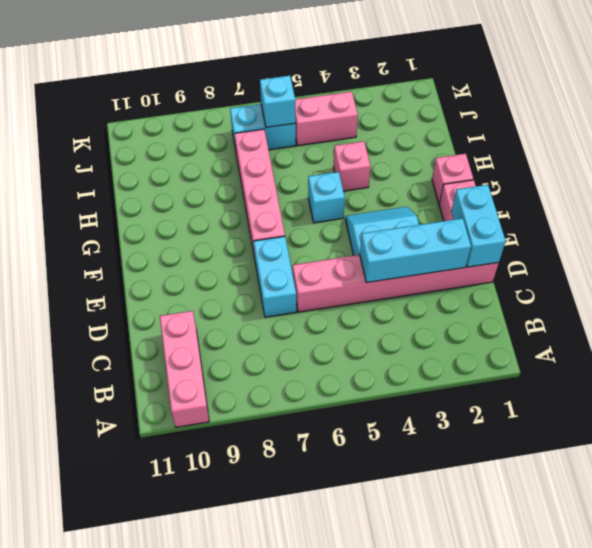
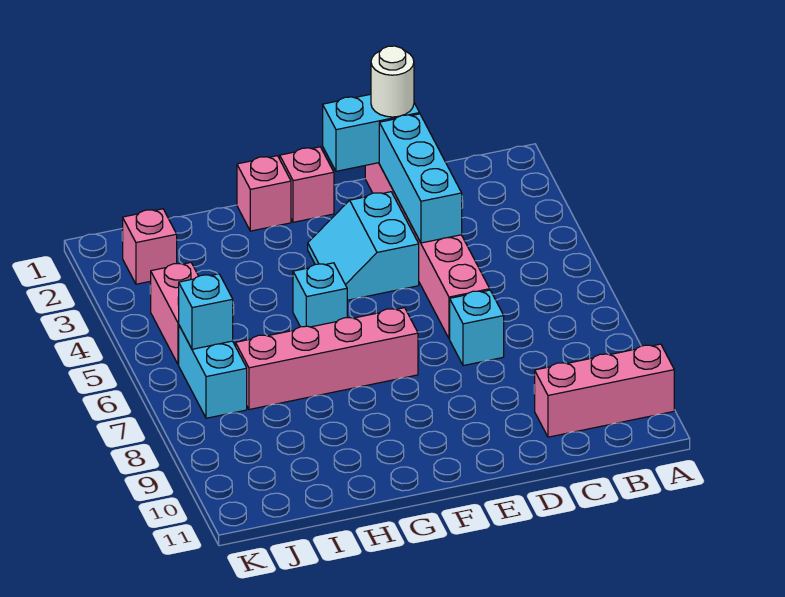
none -> white 1x1 round brick [371,46,414,117]
cyan 1x2 brick [253,236,297,317] -> cyan 1x1 brick [450,290,504,366]
pink 1x1 brick [333,141,371,191] -> pink 1x1 brick moved to [123,209,177,284]

